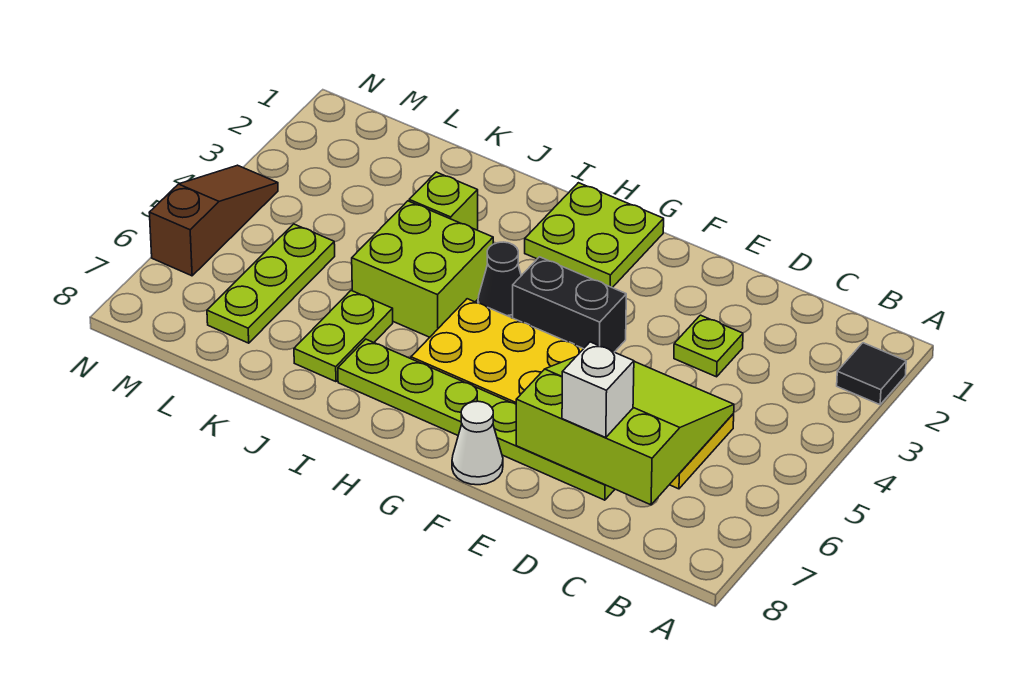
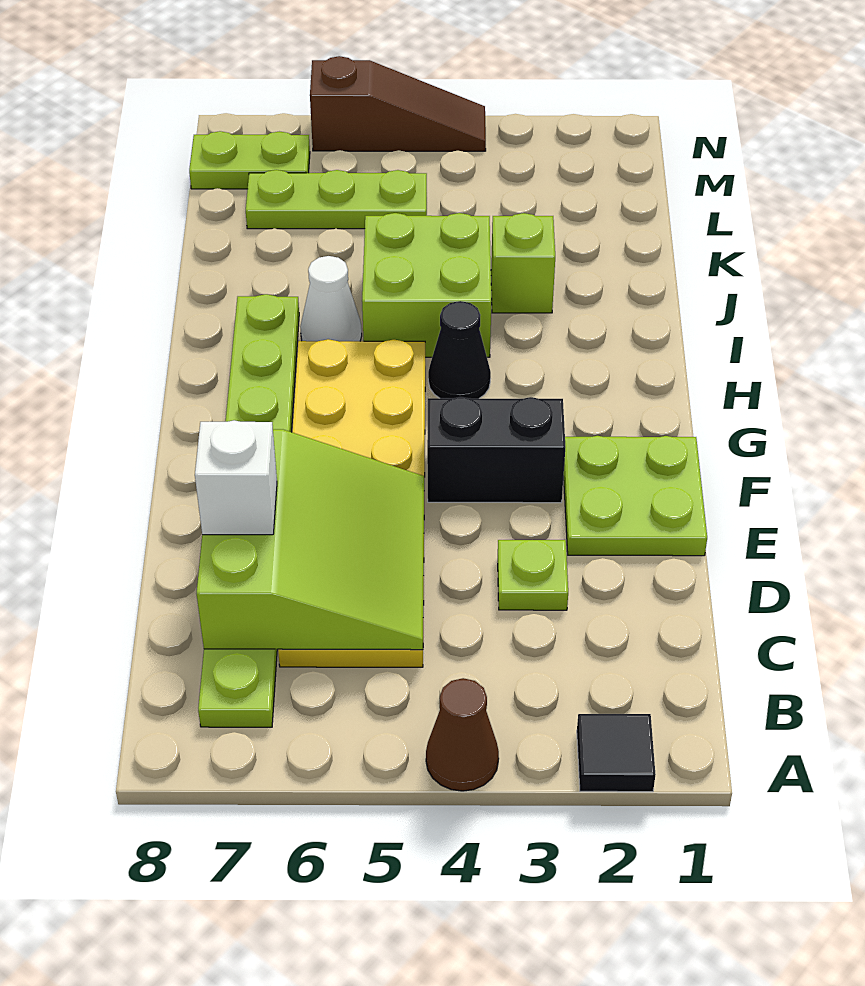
none -> brown 1x1 cone [426,678,499,791]
lime 1x6 plate [338,339,615,500] -> lime 1x8 plate [198,294,299,727]
black 1x2 brick [513,257,626,352] -> black 1x2 brick turned to [427,397,565,503]
white 1x1 cone [452,401,503,485] -> white 1x1 cone moved to [300,256,362,341]
lime 2x2 plate [525,183,664,288] -> lime 2x2 plate moved to [564,436,707,556]
lime 1x2 plate [294,291,393,382] -> lime 1x2 plate moved to [189,131,310,189]

